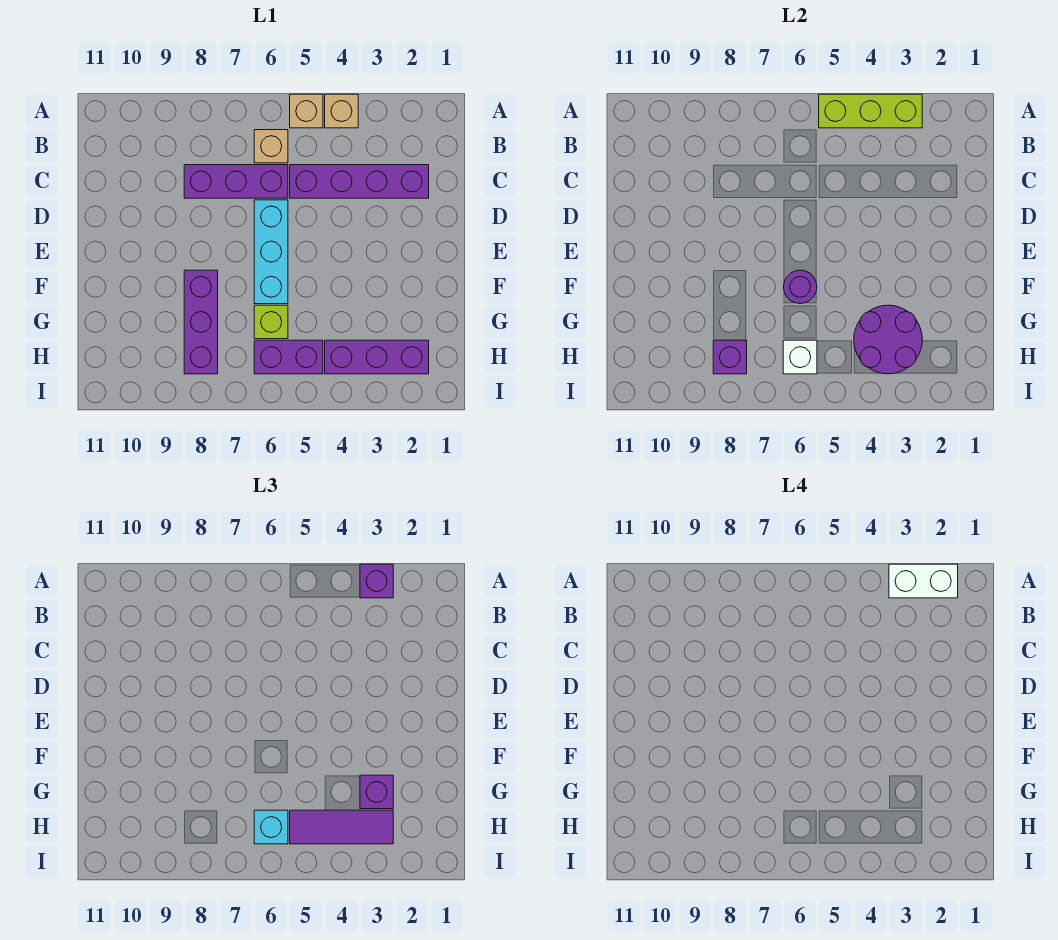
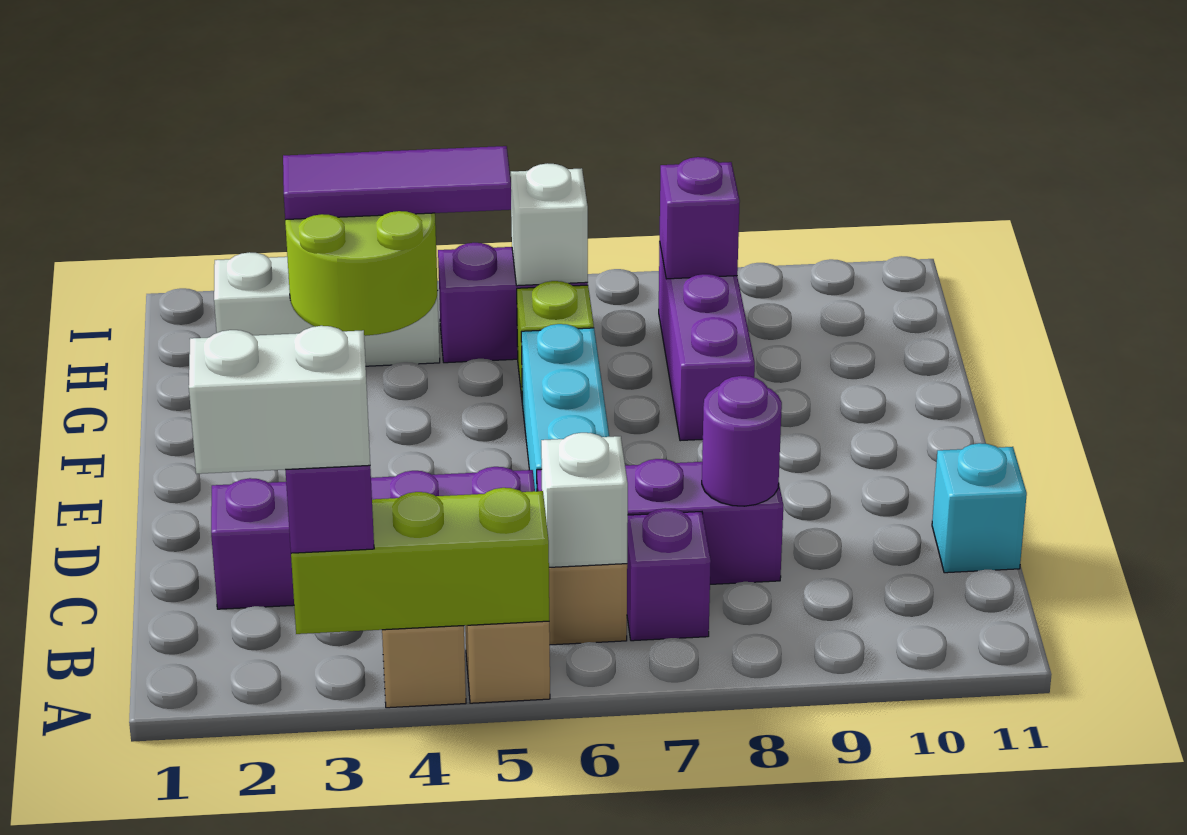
none -> white 1x1 brick [541,433,628,567]
purple 1x1 round brick [784,270,817,304] -> purple 1x1 round brick moved to [702,376,782,506]
purple 2x2 round brick [854,305,922,374] -> lime 2x2 round brick [285,211,438,336]
purple 1x1 brick [360,775,393,809] -> purple 1x1 brick moved to [627,508,711,641]
purple 1x3 brick [325,340,429,374] -> white 1x3 brick [214,252,440,366]
cyan 1x1 brick [254,810,288,844] -> cyan 1x1 brick moved to [932,443,1027,573]

